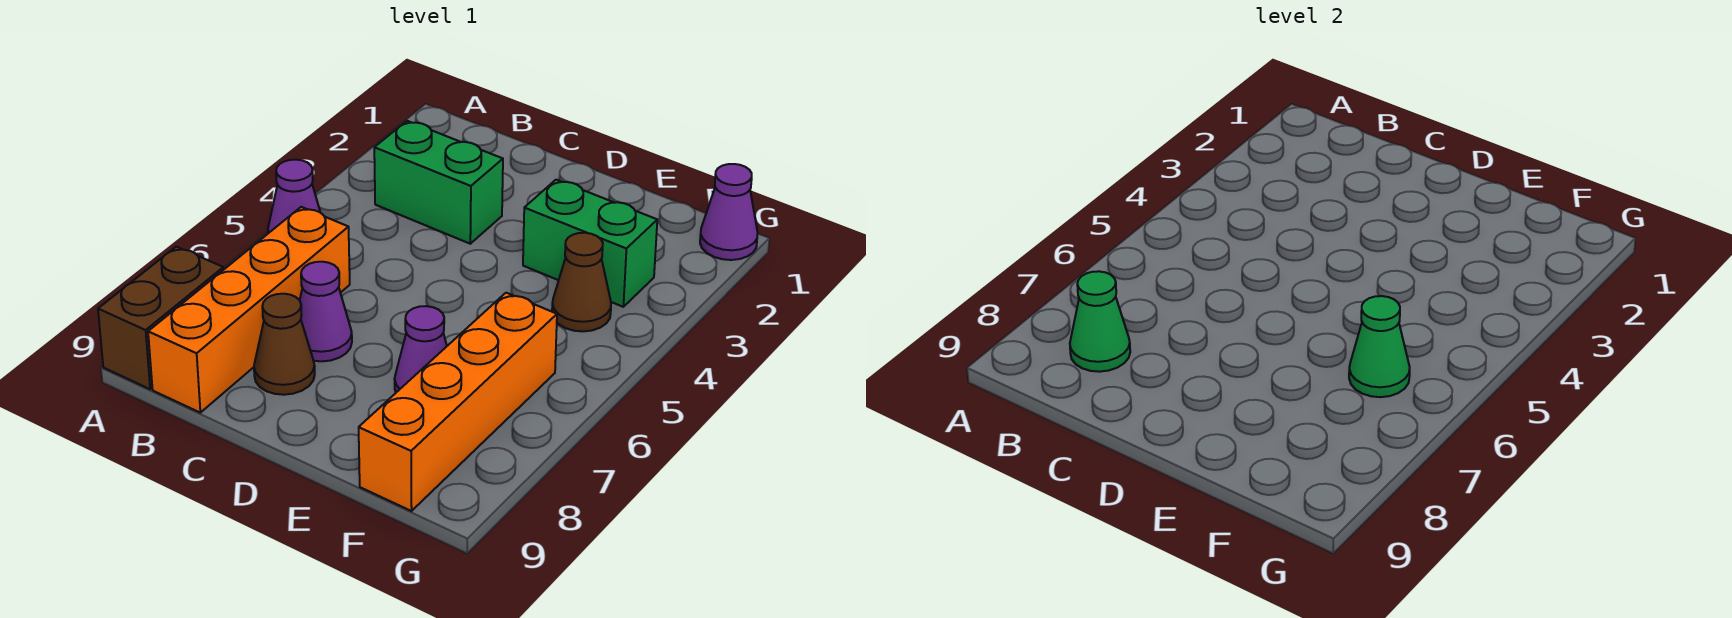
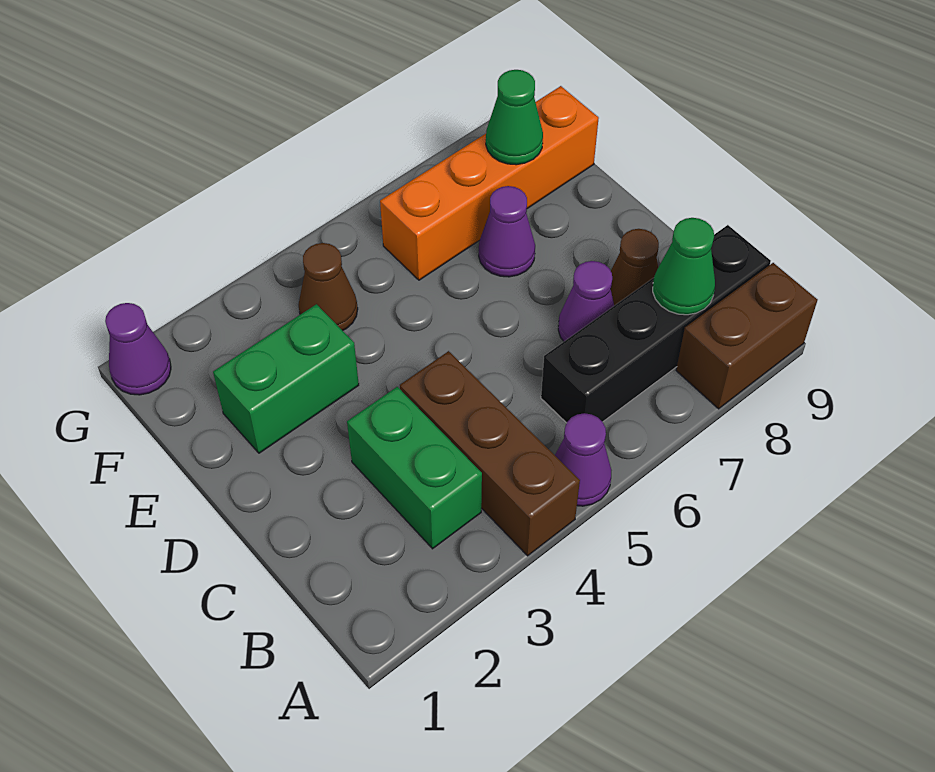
none -> brown 1x3 brick [400,351,580,556]
orange 1x4 brick [148,207,350,413] -> black 1x4 brick [541,225,771,423]
green 1x2 brick [523,180,657,307] -> green 1x2 brick turned to [213,304,359,453]
green 1x1 cone [1349,296,1410,397] -> green 1x1 cone moved to [486,70,543,165]

